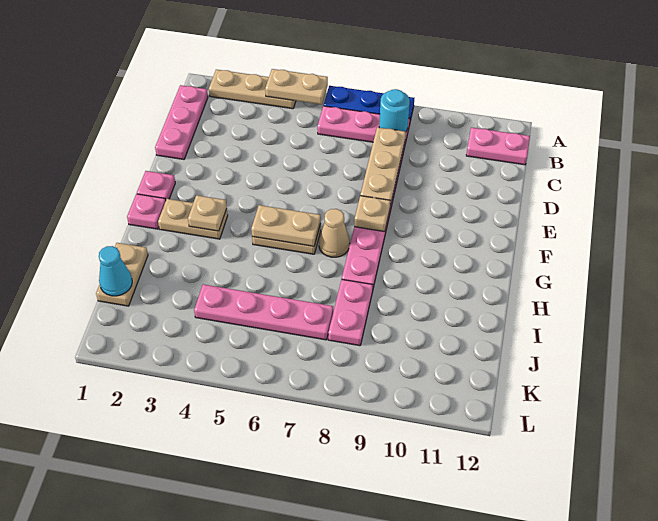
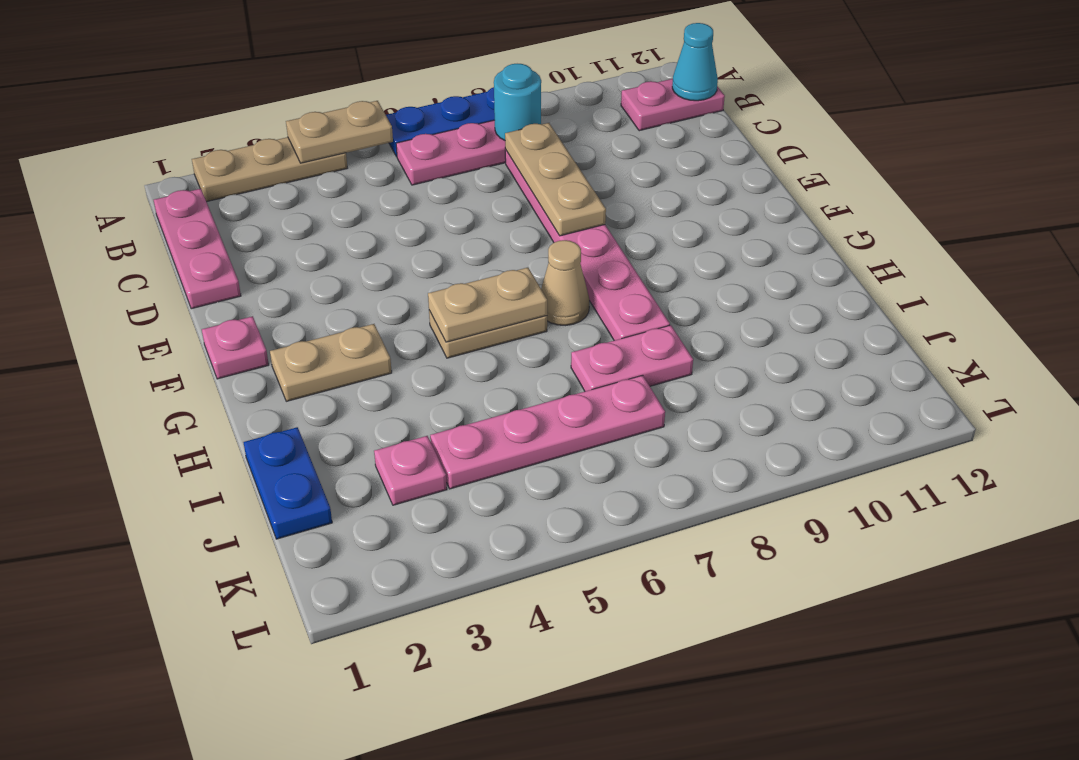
tan 1x1 plate [354,196,390,232] -> none
pink 1x1 plate [127,194,166,229] -> pink 1x1 plate moved to [374,436,447,505]
tan 1x1 plate [188,195,227,231] -> none
tan 1x2 plate [96,243,148,306] -> blue 1x2 plate [243,427,332,539]
pink 1x2 plate [328,279,373,346] -> pink 1x2 plate turned to [571,325,693,391]
cyan 1x1 cone [99,246,132,296] -> cyan 1x1 cone moved to [672,23,718,101]

